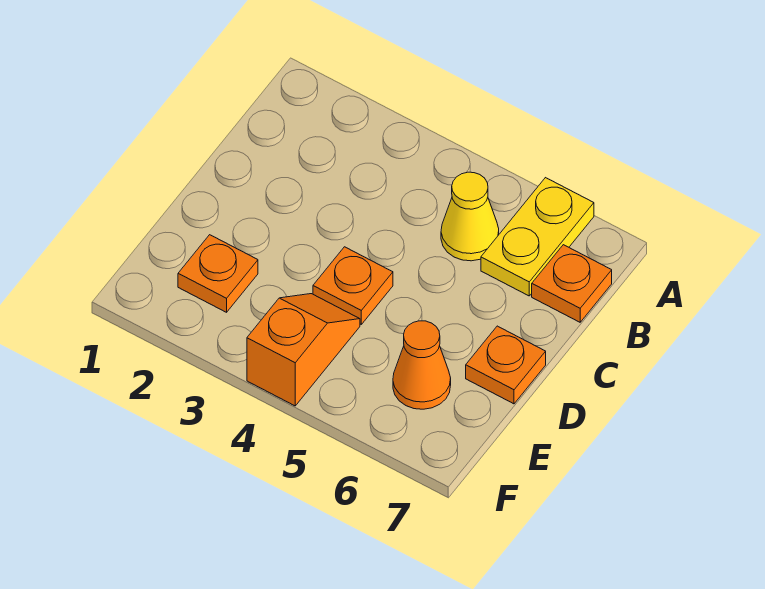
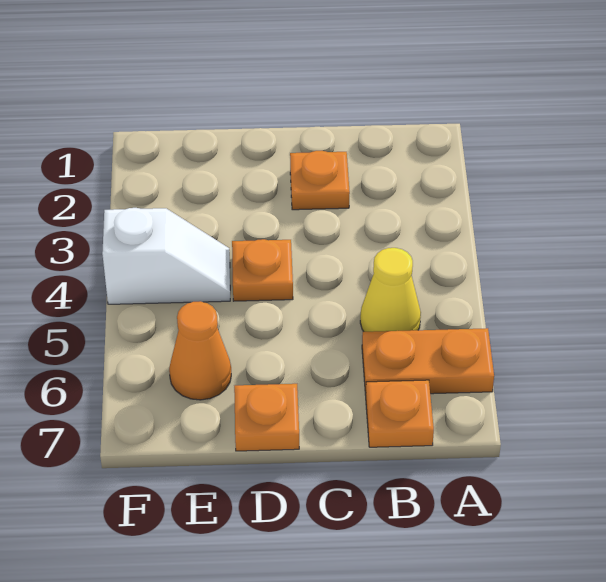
yellow 1x2 plate [481,178,594,296] -> orange 1x2 plate [362,328,494,395]
orange 1x1 plate [178,235,258,312] -> orange 1x1 plate moved to [290,151,350,210]
orange 1x2 slope [247,294,360,406] -> white 1x2 slope [102,208,230,304]

